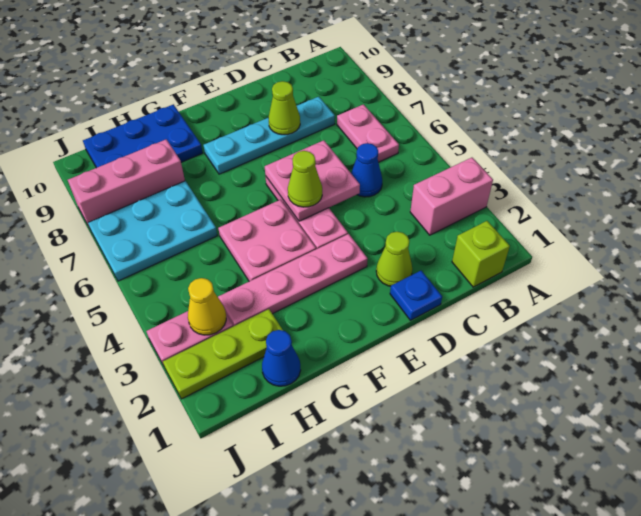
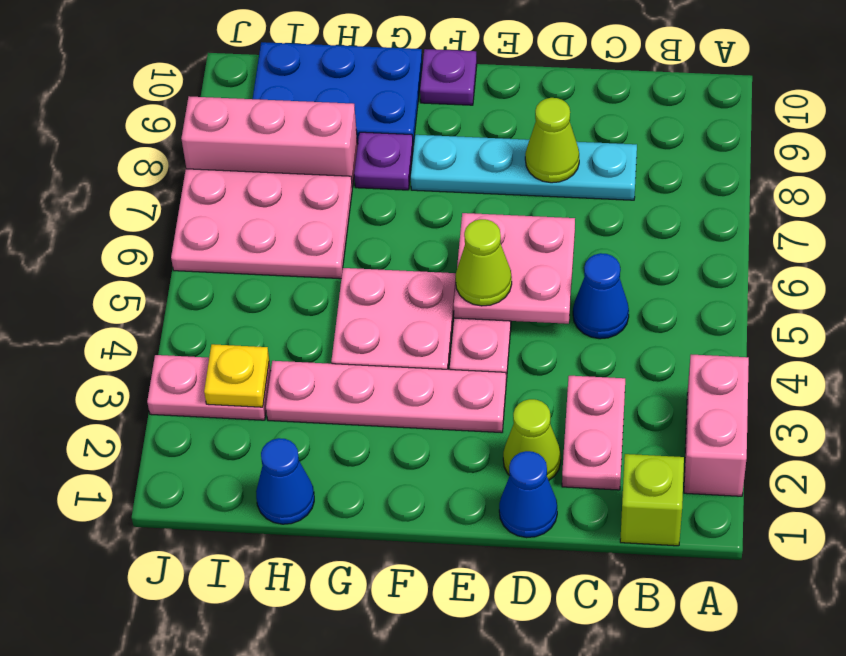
pink 1x2 brick [410,158,493,235] -> pink 1x2 brick turned to [684,355,749,496]
pink 1x2 plate [337,104,399,162] -> pink 1x2 plate moved to [562,376,625,490]
blue 1x1 plate [390,271,442,320] -> blue 1x1 cone [499,451,557,538]
none -> purple 1x1 plate [420,49,477,105]
none -> purple 1x1 plate [354,132,413,190]
lime 1x3 plate [163,309,283,399] -> none
cyan 2x3 plate [88,181,217,281] -> pink 2x3 plate [171,169,352,279]
yellow 1x1 cone [188,278,226,335] -> yellow 1x1 plate [204,344,269,407]

